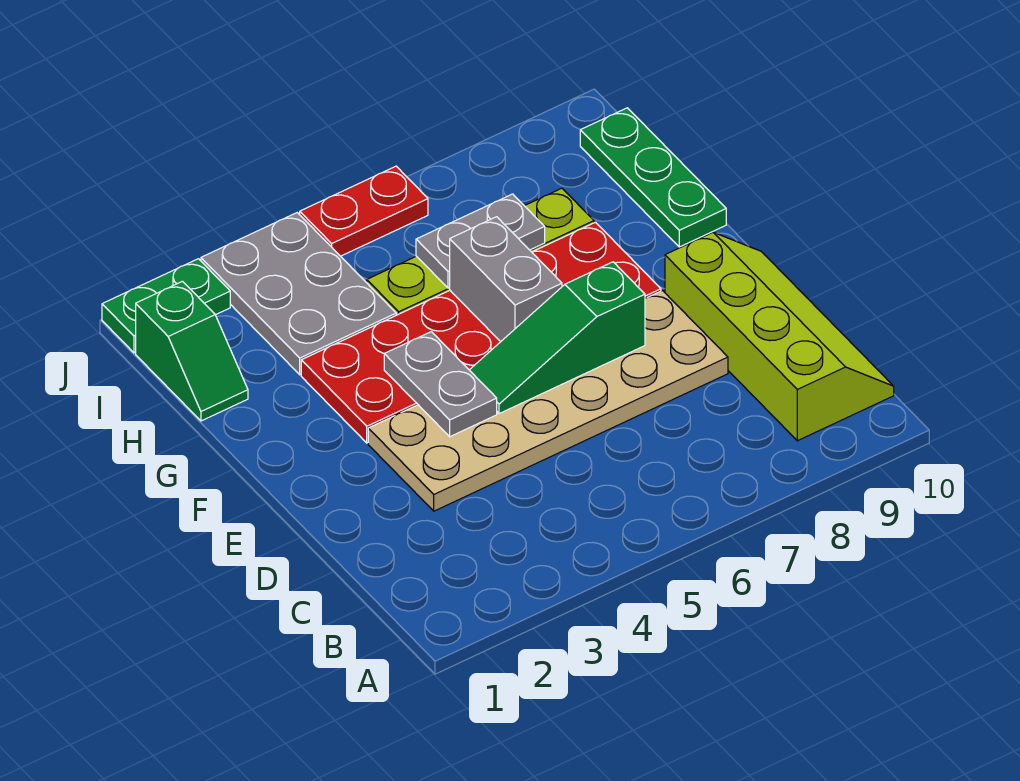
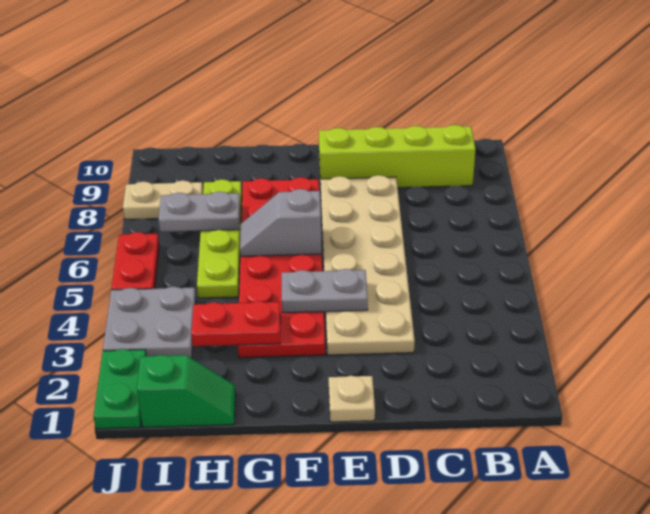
none -> tan 1x1 plate [329,376,375,422]
green 1x3 slope [470,262,645,414] -> none
grey 1x2 brick [450,217,562,342] -> grey 1x2 slope [240,189,322,256]
none -> red 1x2 plate [191,301,280,346]
green 1x3 plate [580,108,726,247] -> none
grey 2x3 plate [201,213,396,375] -> grey 2x2 plate [103,287,196,358]
grey 1x2 plate [416,194,545,288] -> grey 1x2 plate turned to [158,191,240,232]
none -> tan 1x2 plate [123,180,203,220]

